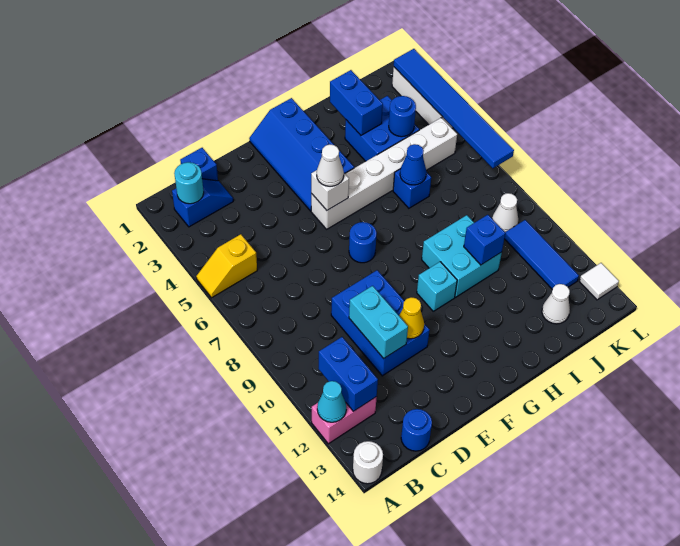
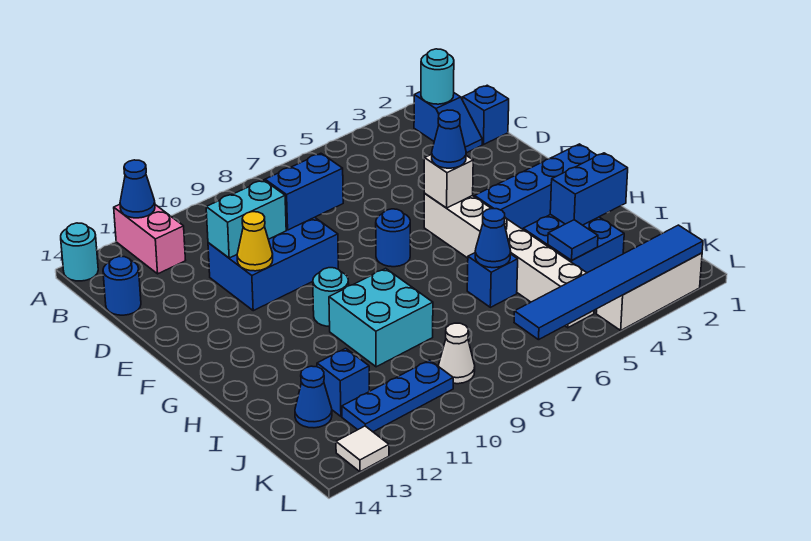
yellow 1x2 slope [196,234,257,298] -> none
cyan 1x1 cone [317,381,346,422] -> blue 1x1 cone [120,160,155,218]
white 1x1 round brick [353,441,383,484] -> cyan 1x1 round brick [61,223,98,281]
blue 1x2 brick [319,337,378,411] -> blue 1x2 brick moved to [265,153,343,230]
white 1x1 cone [317,144,344,186] -> blue 1x1 cone [432,110,466,168]
cyan 1x1 brick [417,262,457,311] -> cyan 1x1 round brick [313,268,349,327]
blue 1x1 brick [464,215,505,265] -> blue 1x1 brick moved to [317,348,369,416]
blue 1x1 round brick [389,96,416,137] -> blue 1x1 tile [548,220,598,260]
white 1x1 cone [542,284,570,324] -> blue 1x1 cone [295,366,332,428]
blue 1x3 tile [504,220,579,290] -> blue 1x3 plate [342,360,453,432]

